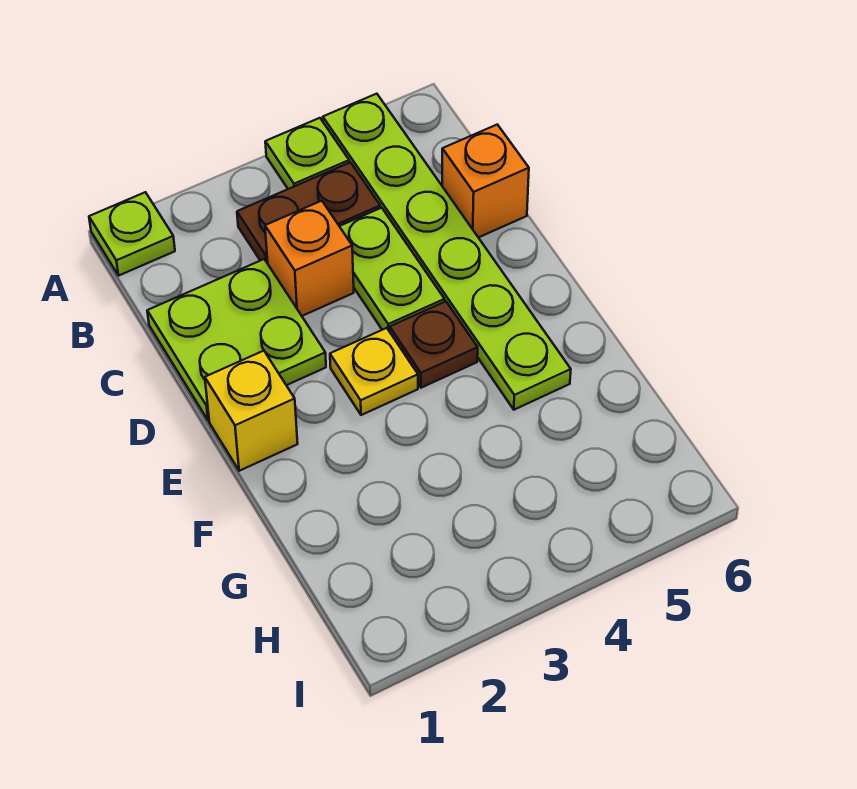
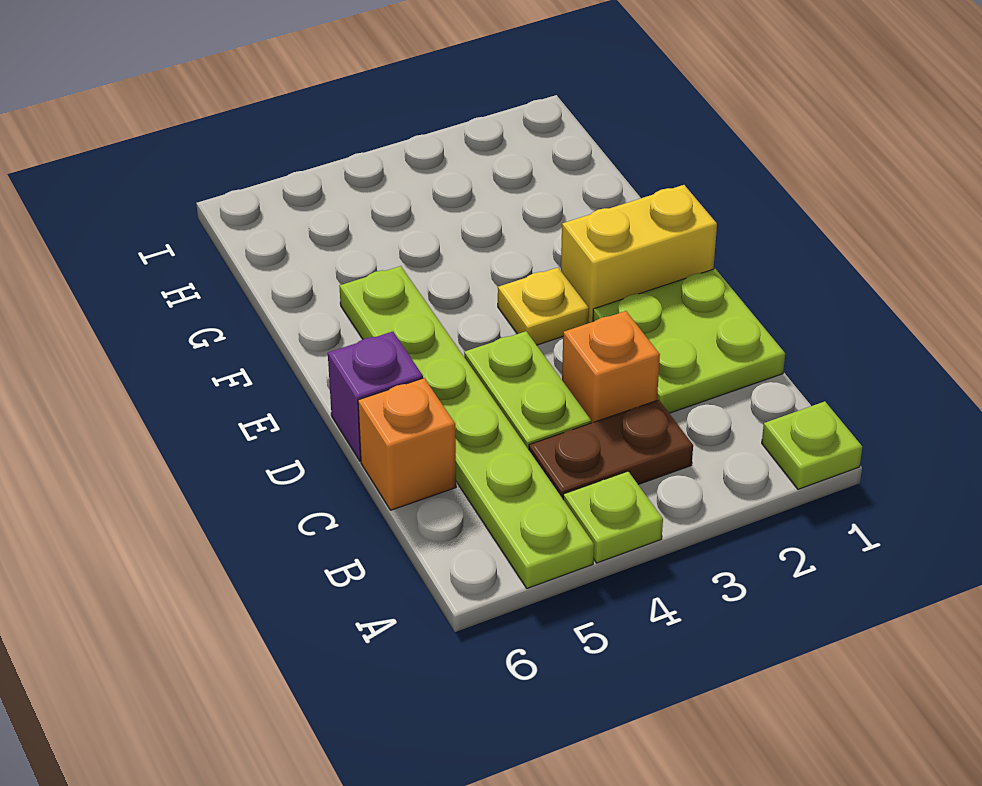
none -> purple 1x1 brick [328,332,423,461]
yellow 1x1 brick [205,351,298,471] -> yellow 1x2 brick [561,185,717,323]
brown 1x1 plate [390,301,478,388] -> none

